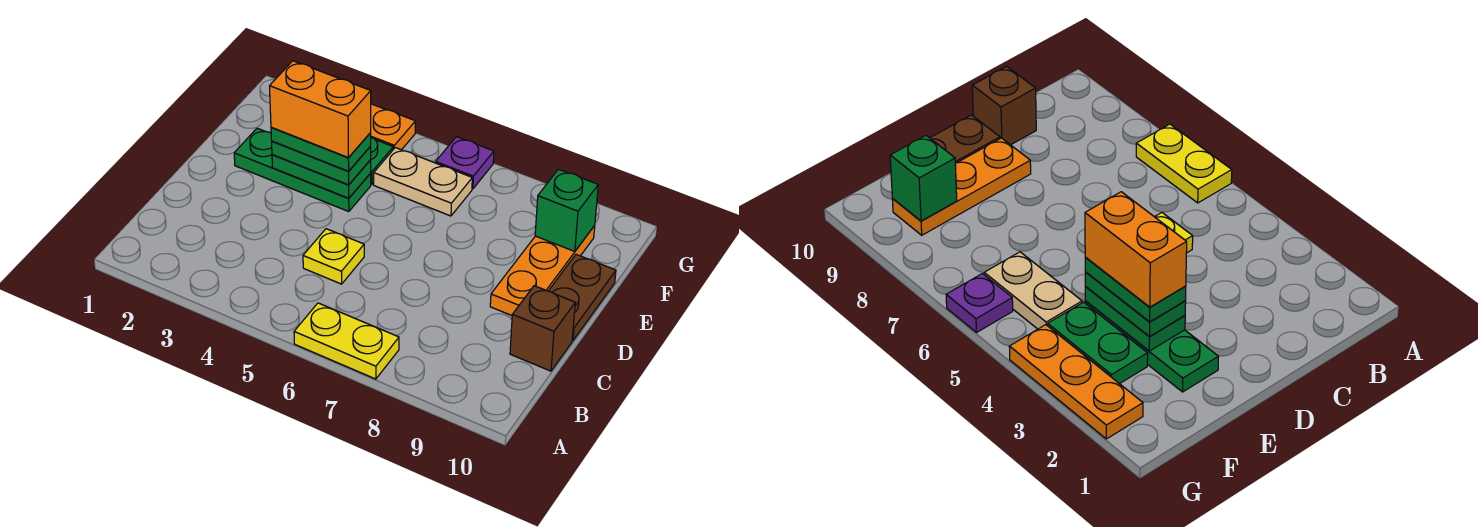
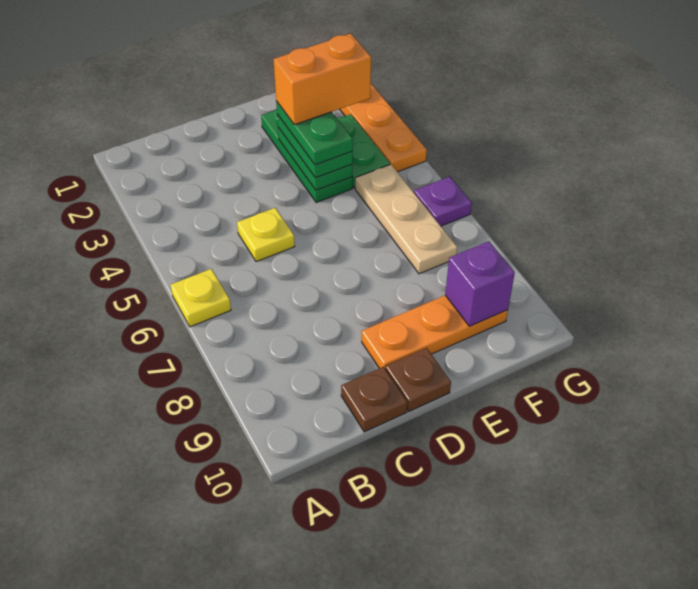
yellow 1x2 plate [294,303,399,379] -> yellow 1x1 plate [171,269,231,327]
brown 1x1 brick [510,286,575,371] -> brown 1x1 plate [341,367,407,432]
brown 1x2 plate [549,255,616,340] -> brown 1x1 plate [385,348,451,411]
orange 1x2 brick [270,61,371,158] -> orange 1x2 brick turned to [273,34,371,125]
tan 1x2 plate [374,148,472,216] -> tan 1x3 plate [355,164,457,274]
green 1x1 brick [535,169,598,252] -> purple 1x1 brick [445,241,515,326]

